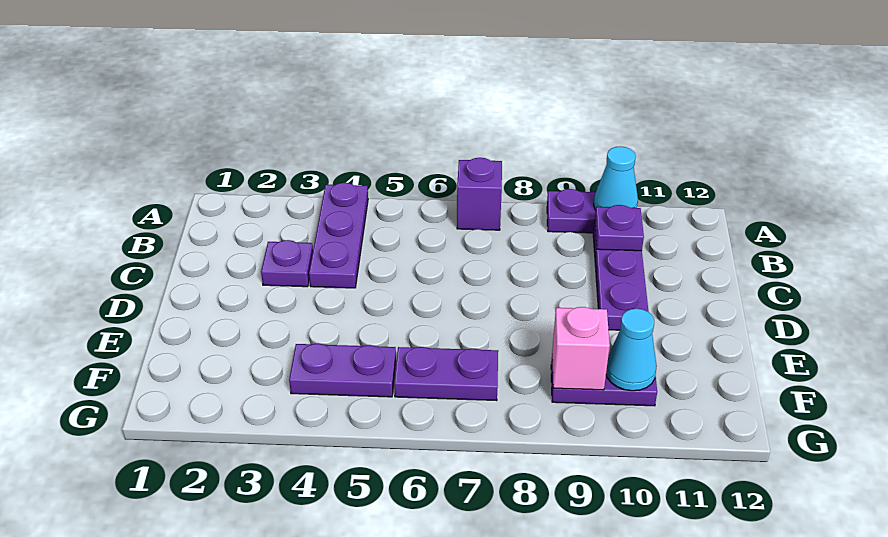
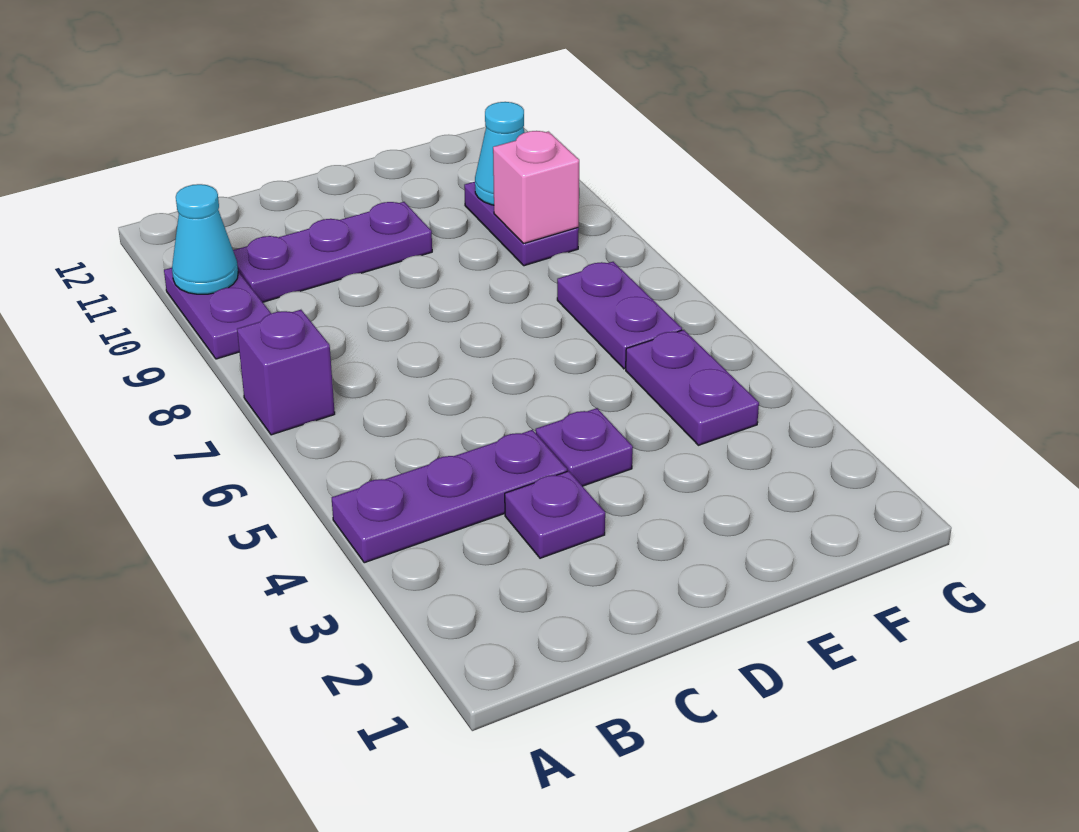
purple 1x1 plate [595,205,644,251] -> purple 1x1 plate moved to [536,408,633,486]

